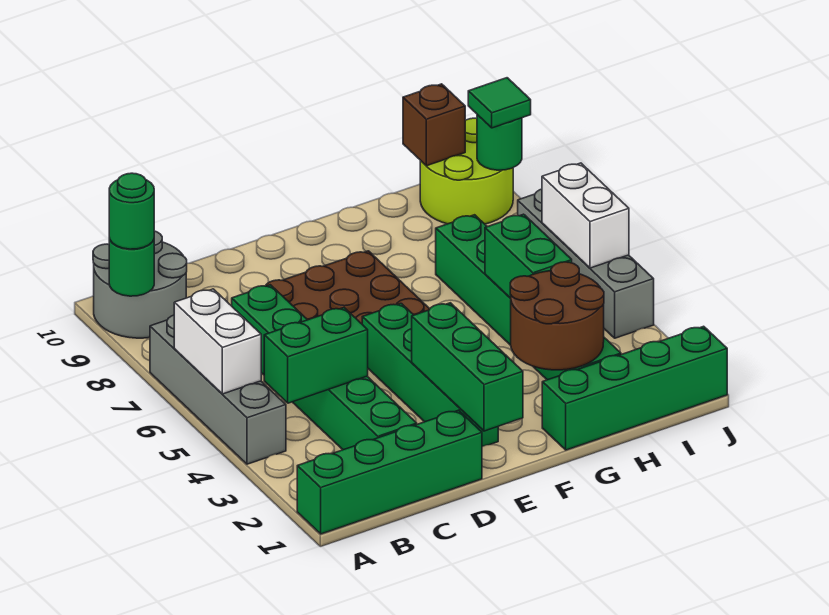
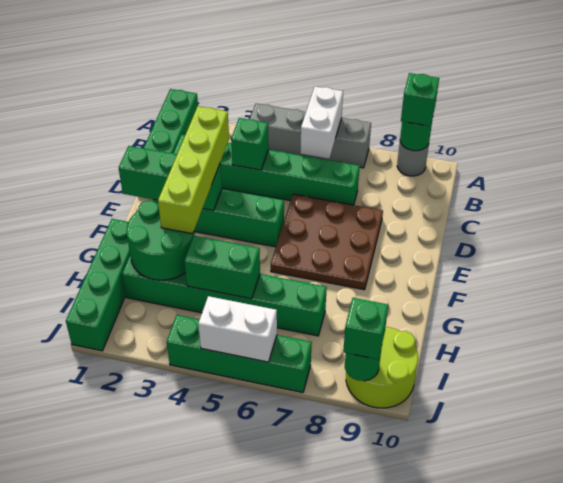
white 1x2 brick [174,289,261,394] -> white 1x2 brick turned to [300,86,343,159]
grey 2x2 round brick [93,231,187,338] -> grey 1x1 round brick [397,142,429,176]
green 1x1 round brick [109,173,154,249] -> green 1x1 brick [401,73,439,126]
green 1x2 brick [264,308,368,403] -> green 1x1 brick [231,118,269,170]
none -> lime 1x4 brick [158,106,229,234]
brown 2x2 round brick [510,262,604,370] -> green 2x2 round brick [127,201,195,280]
brown 1x1 brick [403,84,465,166] -> none
grey 1x4 brick [518,189,654,338] -> green 1x4 brick [167,315,312,393]
green 1x1 tile [468,78,531,128] -> green 1x1 brick [343,298,388,359]

